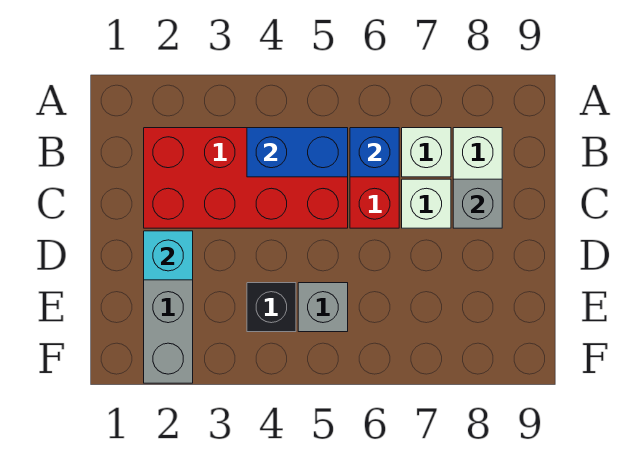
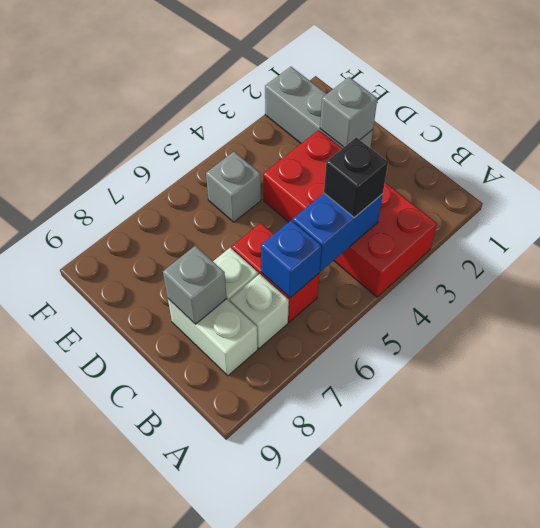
red 2x4 brick [144,128,348,228] -> red 2x4 brick turned to [263,130,437,297]
cyan 1x1 brick [144,231,193,280] -> grey 1x1 brick [320,77,377,147]
black 1x1 brick [247,283,296,332] -> black 1x1 brick moved to [324,137,388,218]

